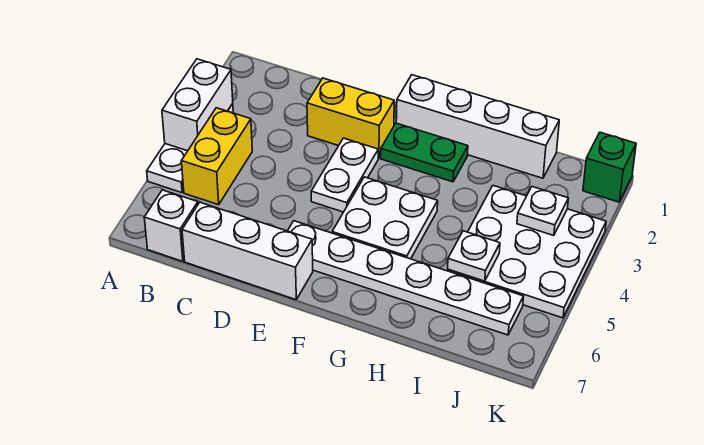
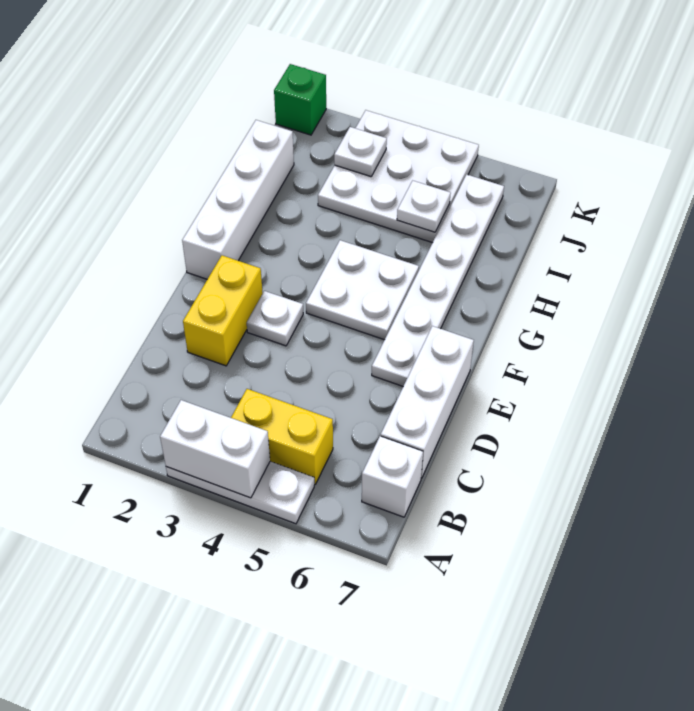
white 1x2 plate [311,138,378,212] -> white 1x1 plate [247,291,303,346]
green 1x2 plate [381,123,468,182] -> none

